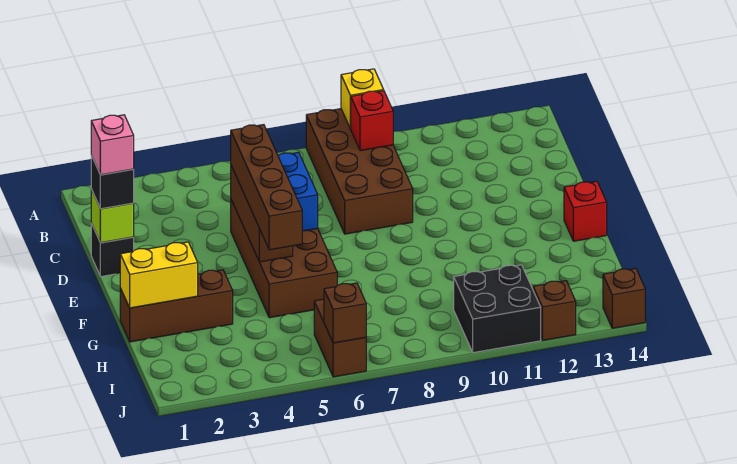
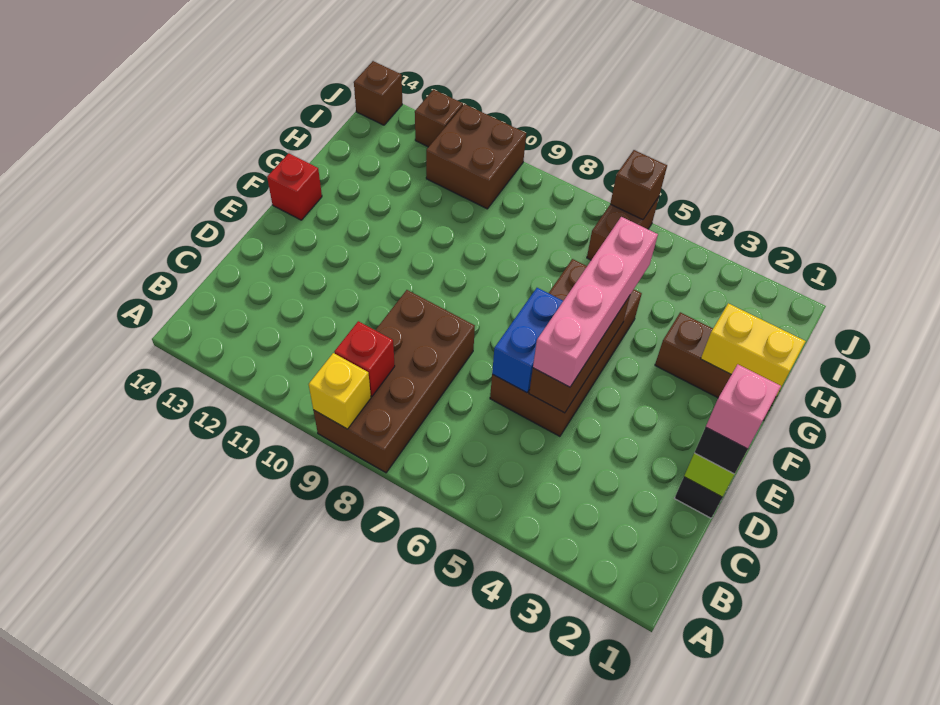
brown 1x4 brick [231,125,302,250] -> pink 1x4 brick [533,217,658,387]
black 2x2 brick [454,265,541,353] -> brown 2x2 brick [426,104,526,209]

